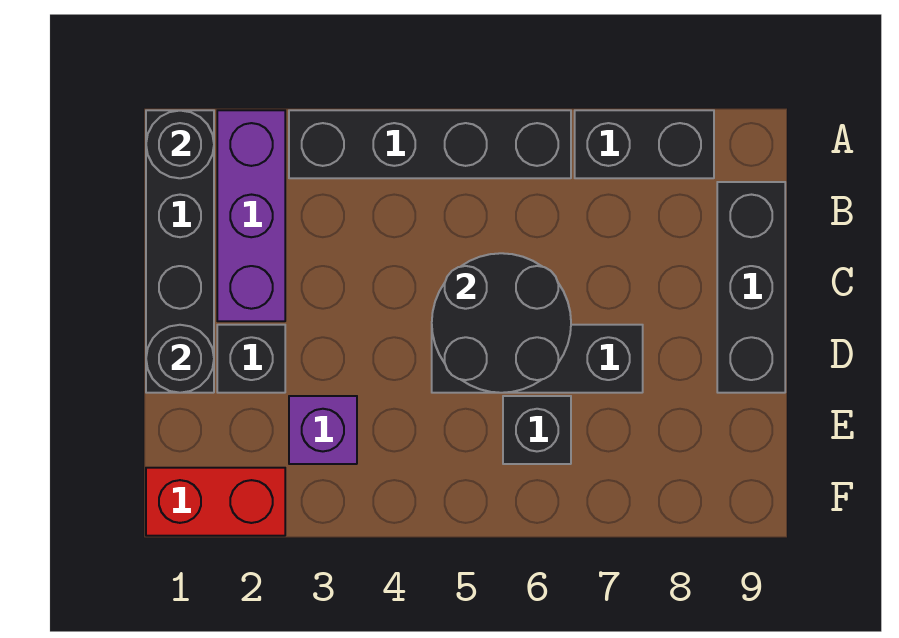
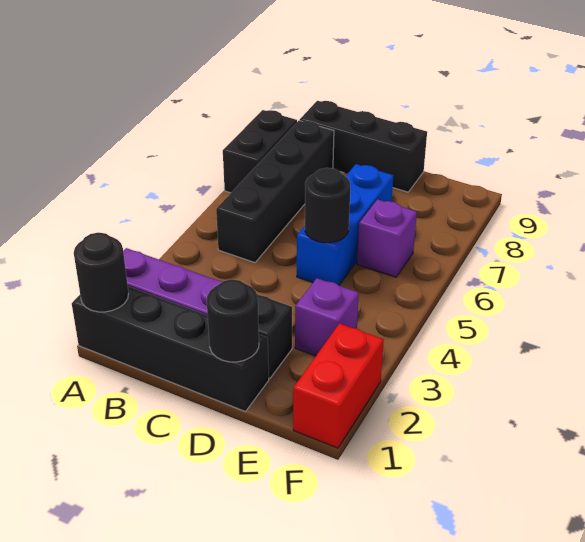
black 1x4 brick [289,110,571,178] -> black 1x4 brick moved to [216,120,334,263]
black 2x2 round brick [432,253,571,393] -> black 1x1 round brick [305,168,350,243]
black 1x3 brick [432,325,643,393] -> blue 1x3 brick [297,164,393,285]
black 1x1 brick [503,396,571,464] -> purple 1x1 brick [357,199,417,277]

